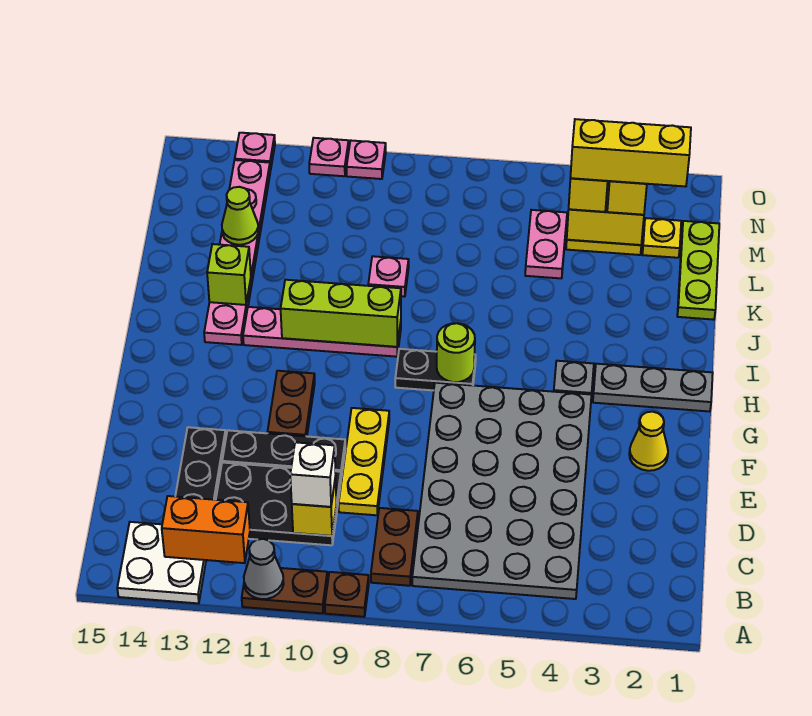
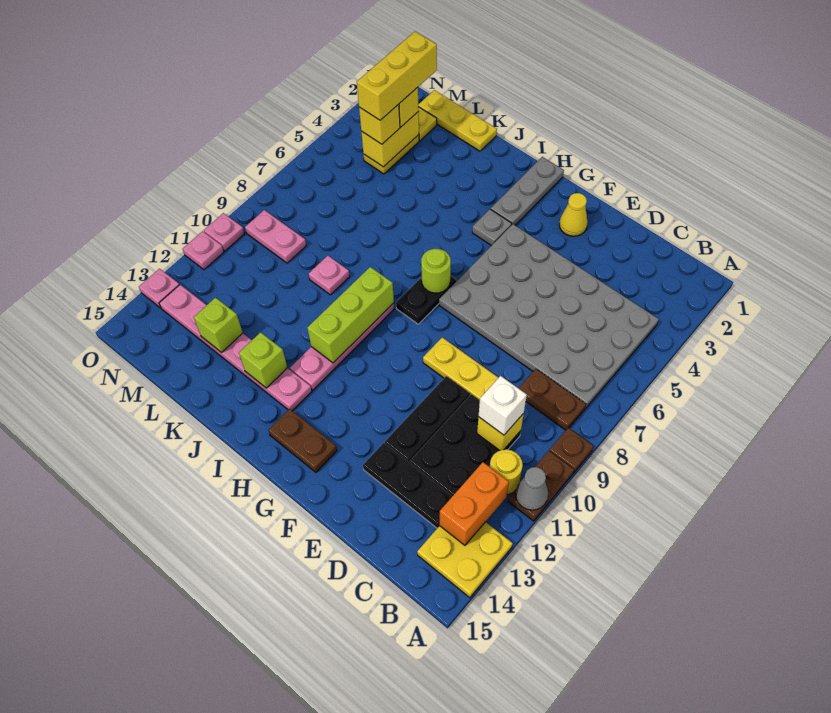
white 2x2 plate [117,522,206,604] -> yellow 2x2 plate [417,522,513,598]
none -> yellow 1x1 round brick [489,449,523,494]
brown 1x2 plate [267,371,315,436] -> brown 1x2 plate moved to [268,409,337,472]
lime 1x3 plate [677,221,719,320] -> yellow 1x3 plate [418,90,497,151]
pink 1x2 plate [525,210,567,278] -> pink 1x2 plate moved to [245,210,306,263]
lime 1x1 cone [222,187,258,245] -> lime 1x1 brick [194,298,243,352]

